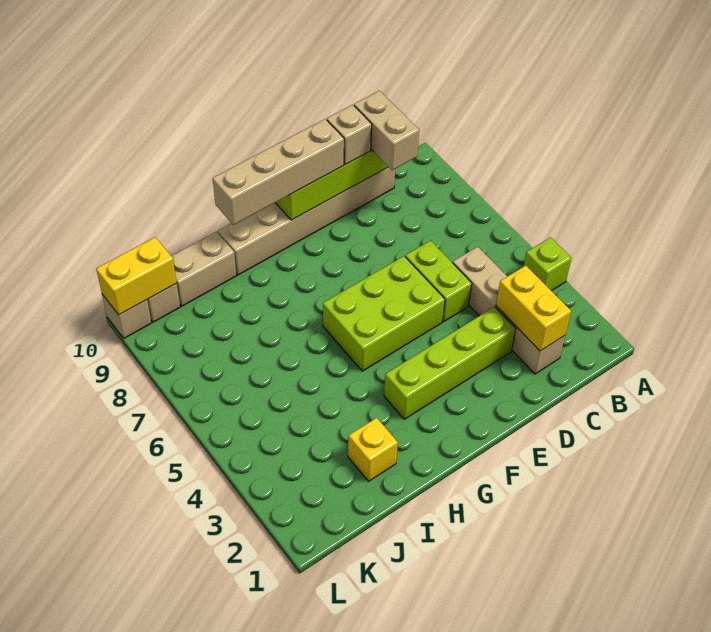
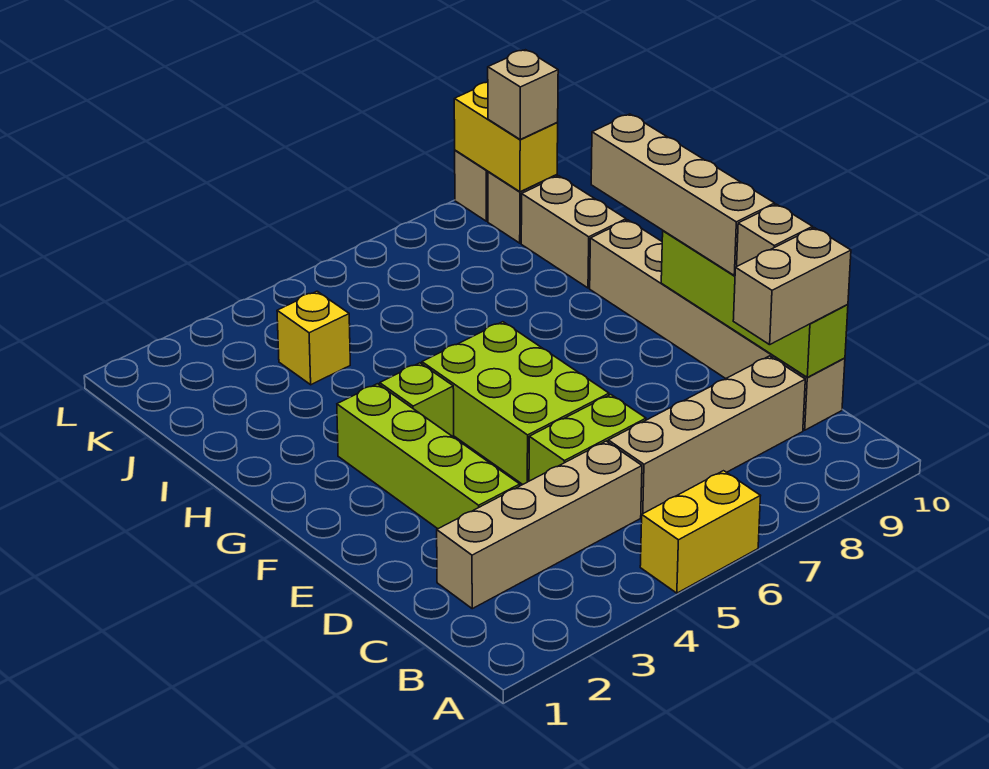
lime 1x1 brick [524,237,571,291] -> lime 1x1 brick moved to [380,363,454,437]
yellow 1x2 brick [496,266,571,351] -> yellow 1x2 brick moved to [640,471,760,593]
none -> tan 1x4 brick [608,356,805,517]
yellow 1x1 brick [348,418,398,481] -> yellow 1x1 brick moved to [277,291,350,385]
none -> tan 1x1 brick [488,50,558,139]

